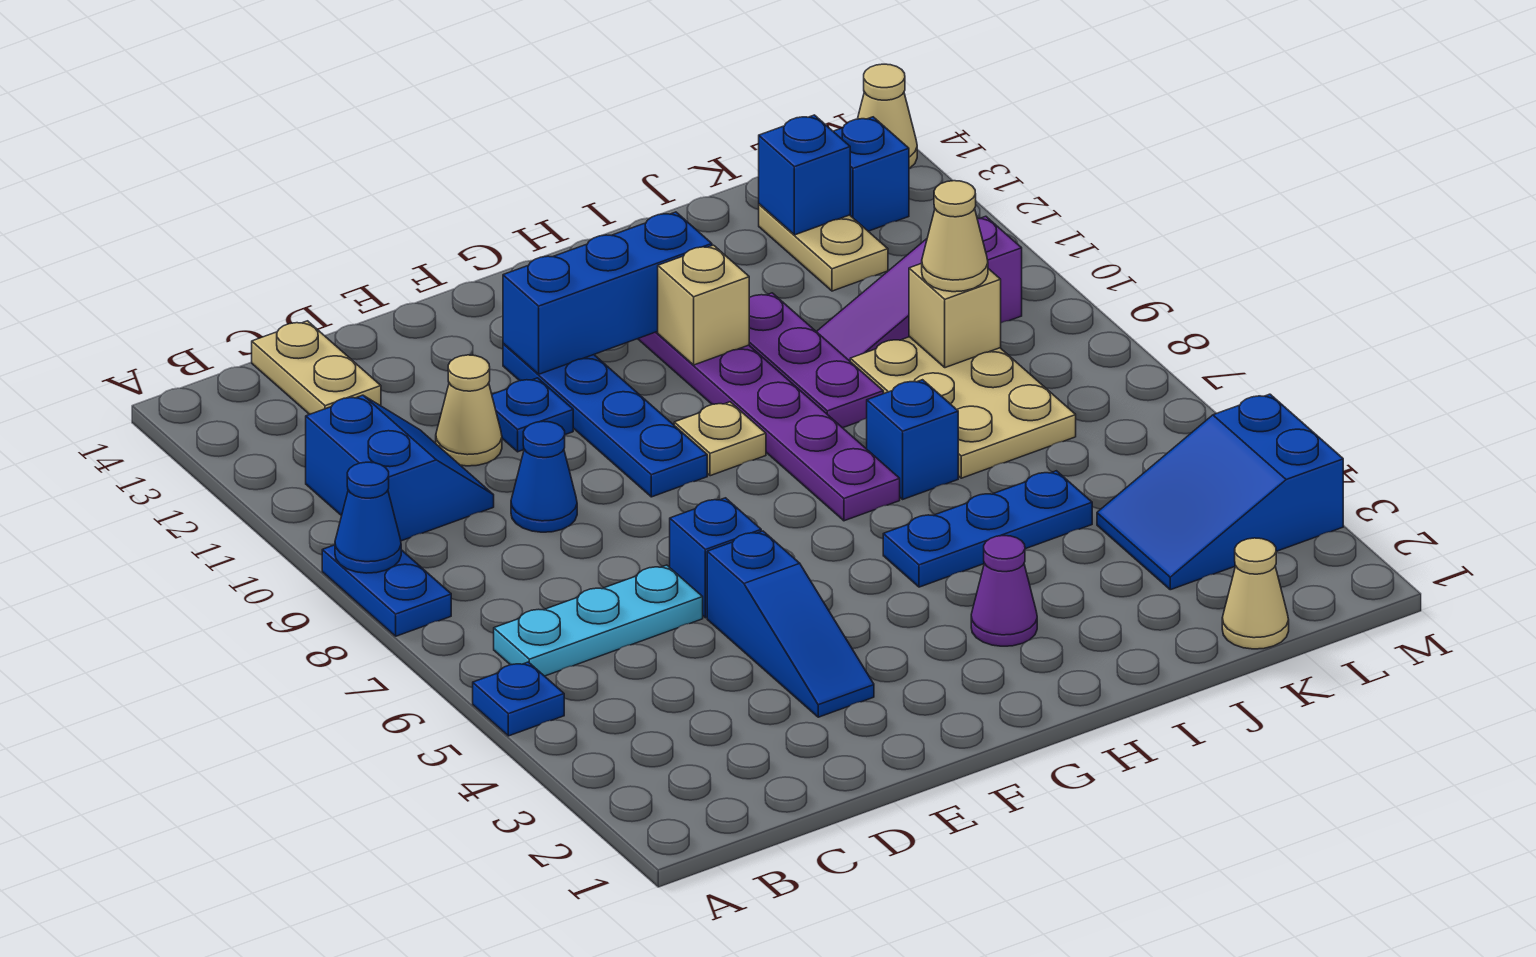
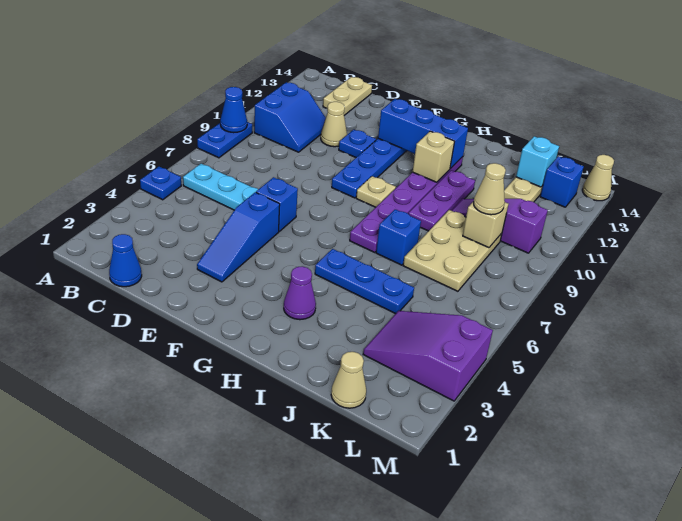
blue 1x1 cone [511,421,577,532] -> blue 1x1 cone moved to [109,234,142,287]
blue 2x3 slope [1097,394,1343,590] -> purple 2x3 slope [363,311,493,401]
blue 1x1 brick [759,115,850,235] -> cyan 1x1 brick [516,136,559,187]

